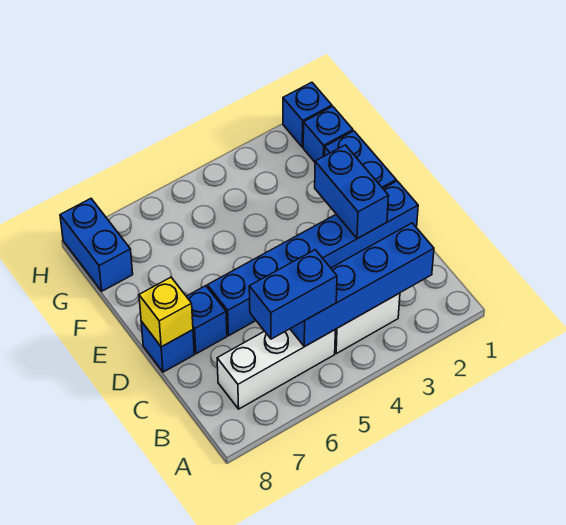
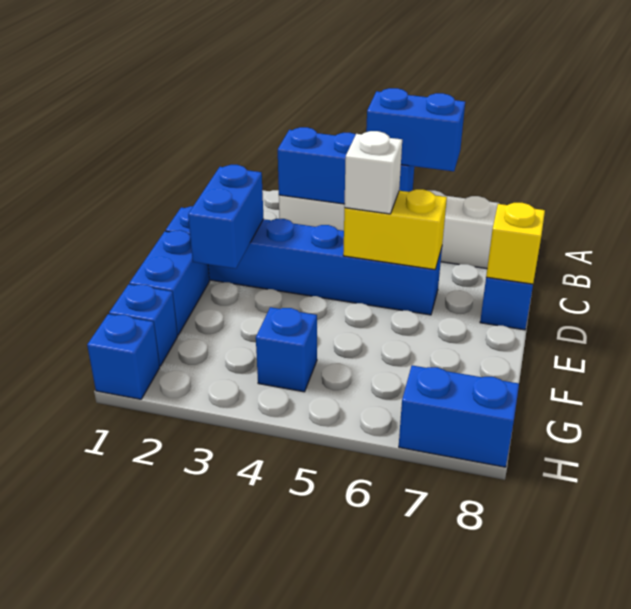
blue 1x4 brick [290,223,434,347] -> blue 1x3 brick [278,127,414,204]
none -> yellow 1x2 brick [343,189,447,270]
none -> white 1x1 brick [344,131,402,214]
blue 1x1 brick [186,286,227,354] -> blue 1x1 brick moved to [256,307,317,392]
blue 1x2 brick [60,199,133,291] -> blue 1x2 brick turned to [399,365,519,467]

